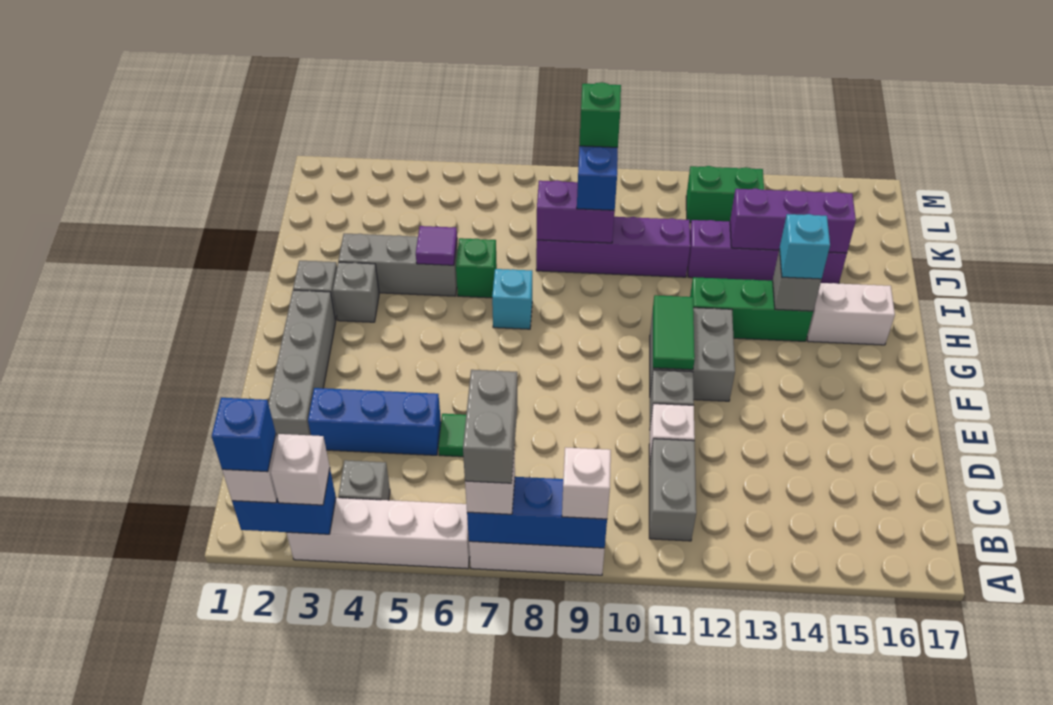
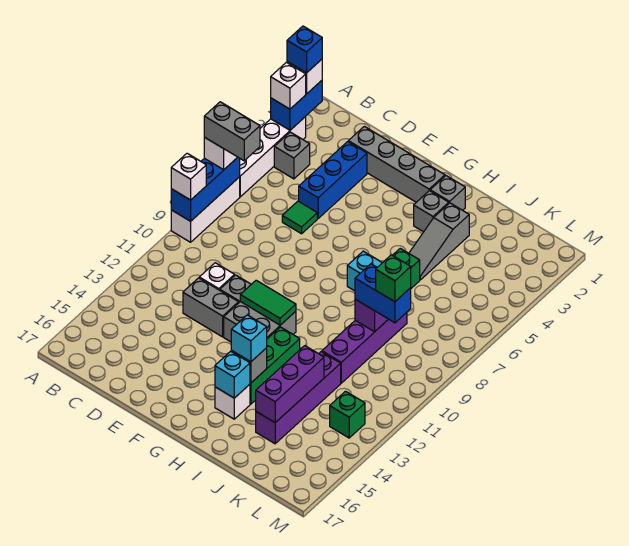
grey 1x2 brick [649,439,696,541] -> grey 1x2 brick moved to [183,278,238,337]
white 1x2 brick [807,283,895,345] -> white 1x1 brick [215,384,250,419]
none -> cyan 1x1 brick [215,351,250,398]
grey 1x3 brick [338,234,458,296] -> grey 1x3 slope [409,203,469,280]
purple 1x1 tile [416,226,457,265] -> none
green 1x2 brick [686,166,764,223] -> green 1x1 brick [330,391,365,438]

